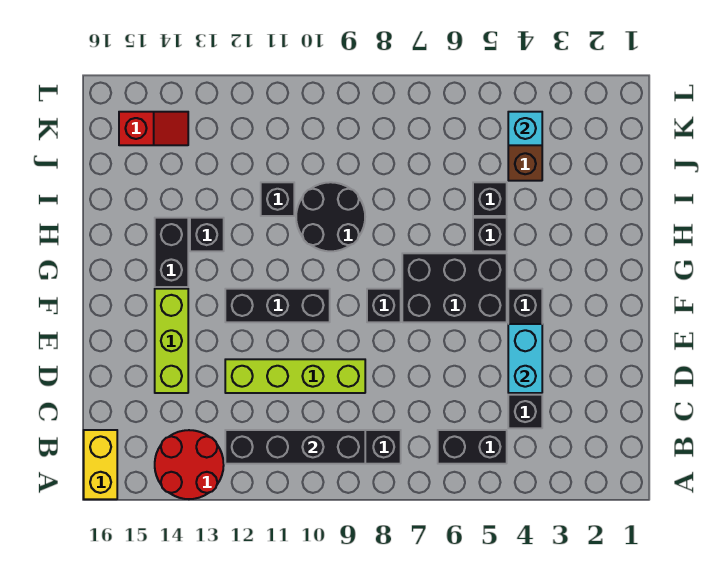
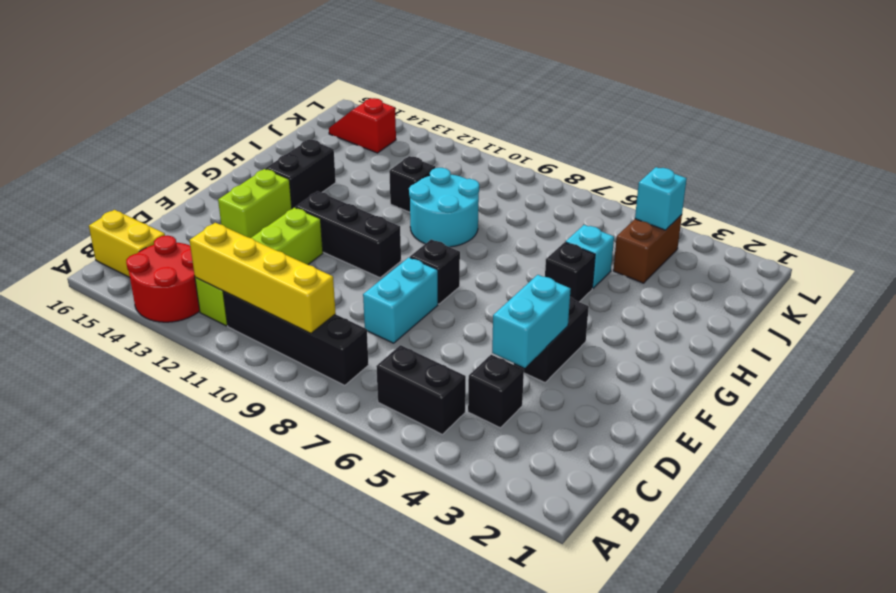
yellow 1x2 brick [84,430,117,499] -> yellow 1x2 brick turned to [89,210,165,277]
black 1x4 brick [225,430,365,464] -> yellow 1x4 brick [190,223,336,333]
none -> cyan 1x2 brick [363,258,438,343]
lime 1x4 brick [225,359,365,393] -> lime 1x4 brick turned to [195,208,323,326]
lime 1x3 brick [155,289,188,393] -> lime 1x2 brick [218,169,292,238]
black 2x3 brick [402,253,507,322] -> none
black 2x2 round brick [296,182,365,251] -> cyan 2x2 round brick [409,168,479,247]
black 1x1 brick [190,218,224,251] -> none
black 1x1 brick [473,182,507,216] -> cyan 1x1 brick [566,225,614,288]
red 1x2 slope [119,112,188,145] -> red 1x2 slope turned to [329,98,396,153]

